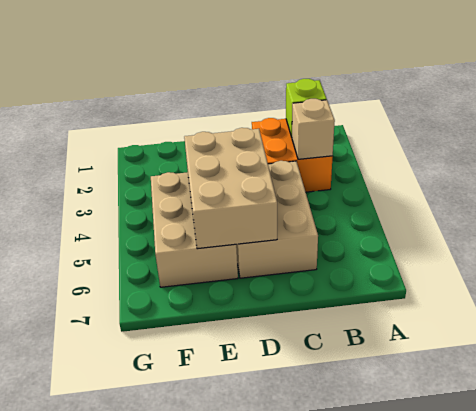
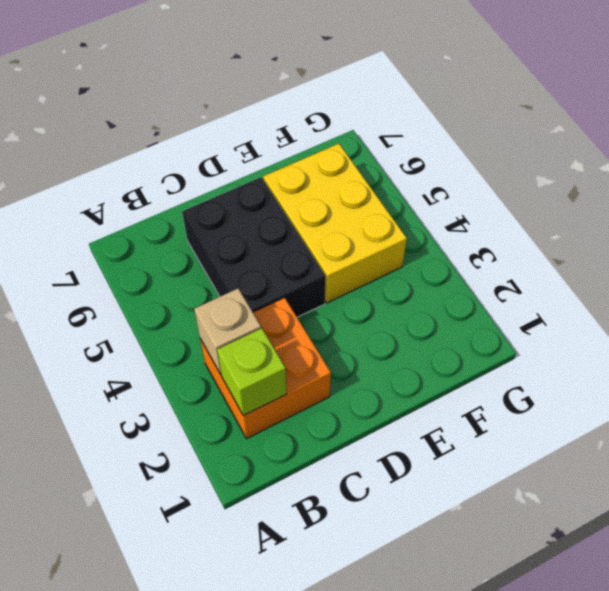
tan 2x3 brick [236,161,318,278] -> black 2x3 brick [182,177,326,317]
tan 2x3 brick [184,128,277,249] -> none
tan 2x3 brick [151,172,238,287] -> yellow 2x3 brick [263,144,407,303]

